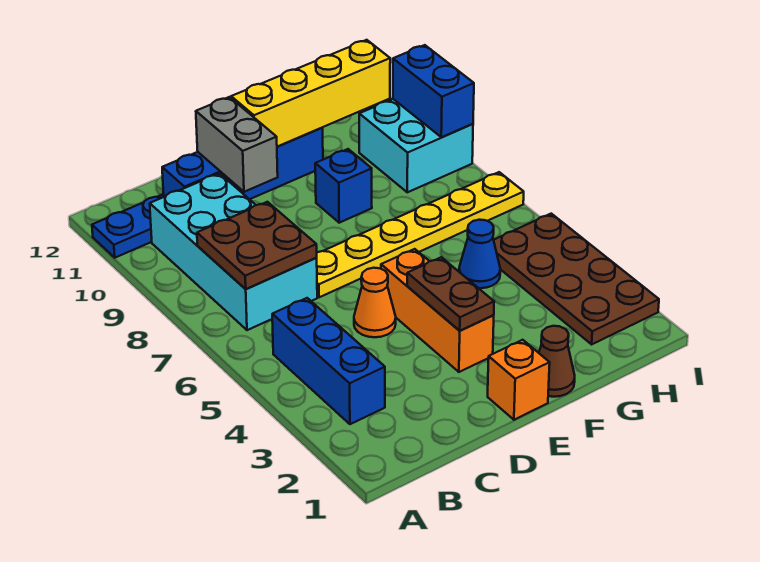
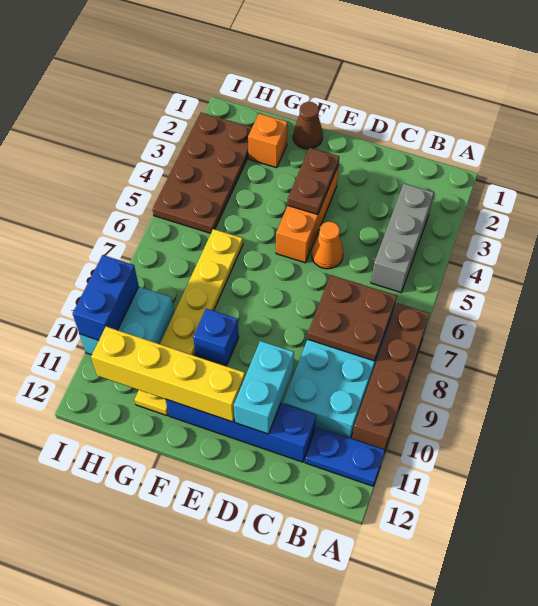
none -> brown 1x4 brick [352,303,430,450]
blue 1x3 brick [272,298,385,424] -> grey 1x3 brick [371,184,434,292]
yellow 1x6 plate [317,172,524,297] -> yellow 1x6 plate turned to [135,229,243,415]
grey 1x2 brick [196,97,278,192] -> cyan 1x2 brick [234,341,294,434]
orange 1x1 brick [488,340,550,420] -> orange 1x1 brick moved to [248,114,288,168]
blue 1x1 cone [459,220,500,288] -> none

